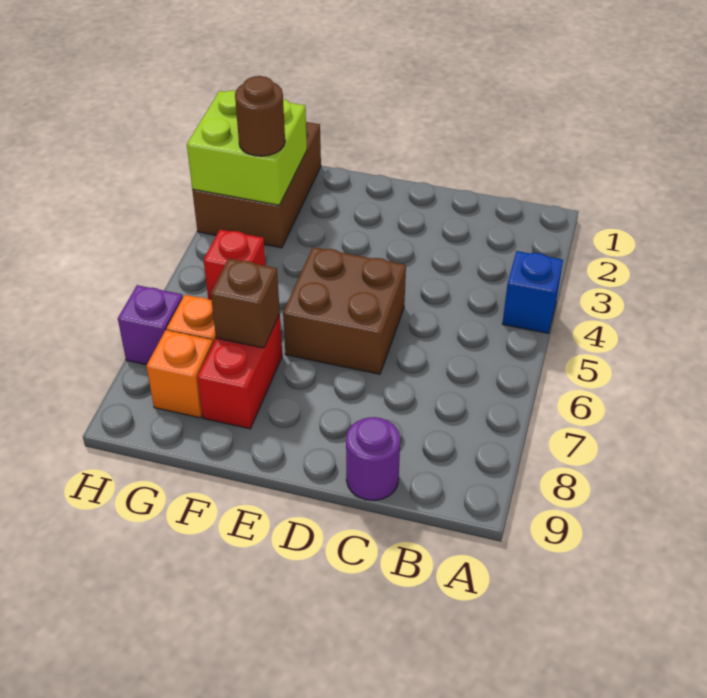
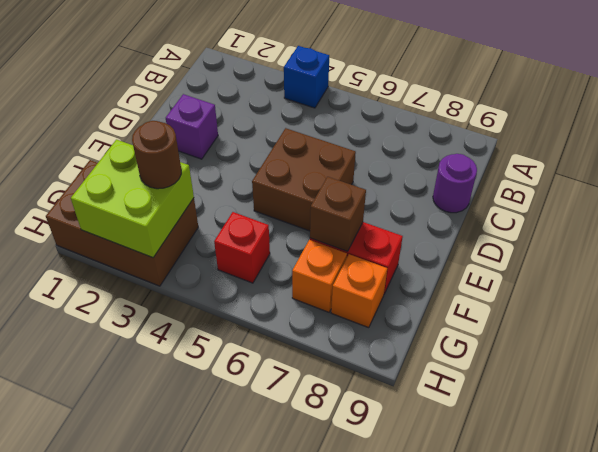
purple 1x1 brick [118,285,183,365] -> purple 1x1 brick moved to [166,94,218,159]

